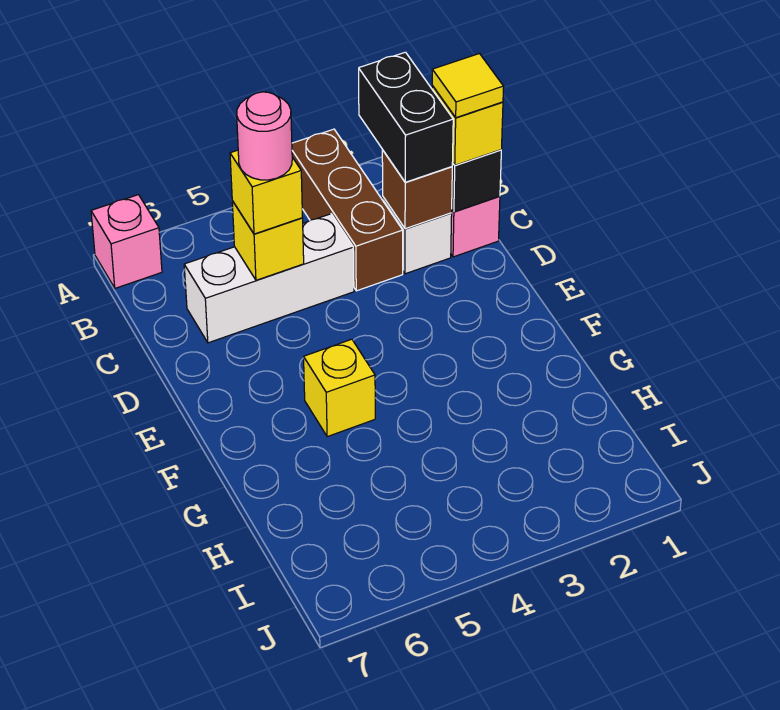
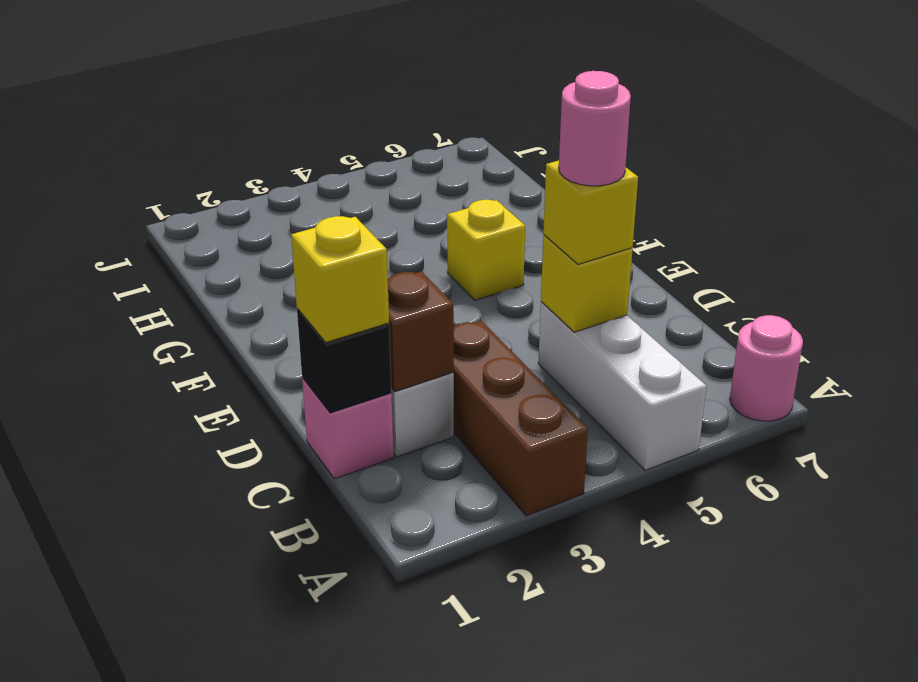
pink 1x1 brick [91,195,162,288] -> pink 1x1 round brick [730,315,803,421]
black 1x2 brick [359,52,453,182] -> none
yellow 1x1 tile [432,54,504,118] -> none
white 1x3 brick [184,214,354,343] -> white 1x3 brick turned to [538,302,706,470]

